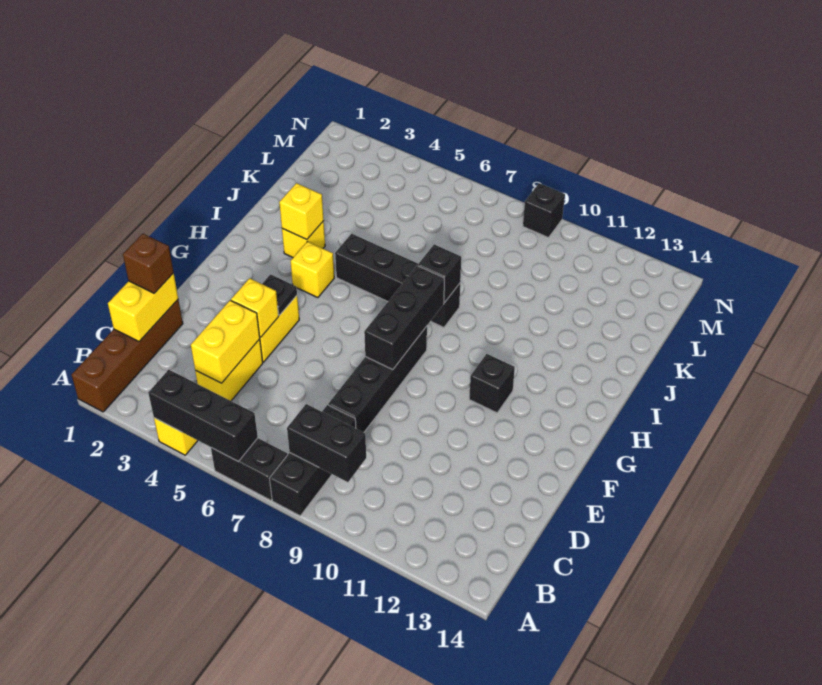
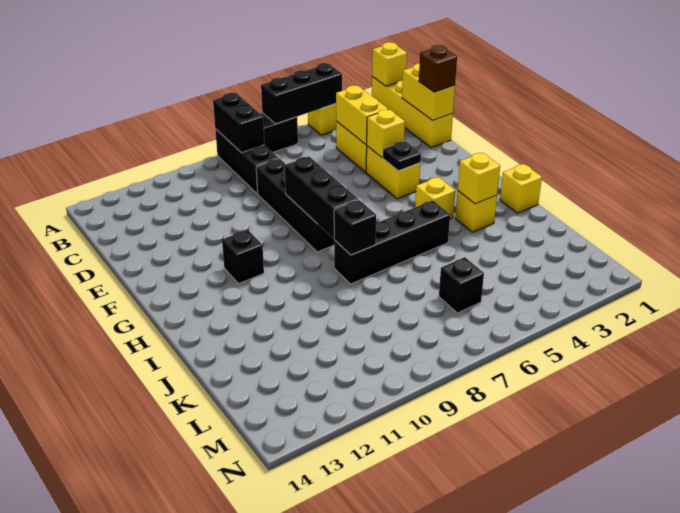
brown 1x4 brick [71,300,183,412] -> yellow 1x4 brick [372,77,453,148]
none -> yellow 1x1 brick [372,42,407,86]
black 1x2 brick [287,404,366,482] -> black 1x2 brick turned to [213,93,264,153]
none -> yellow 1x1 brick [500,164,542,213]
black 1x1 brick [523,183,565,238] -> black 1x1 brick moved to [439,257,484,313]

